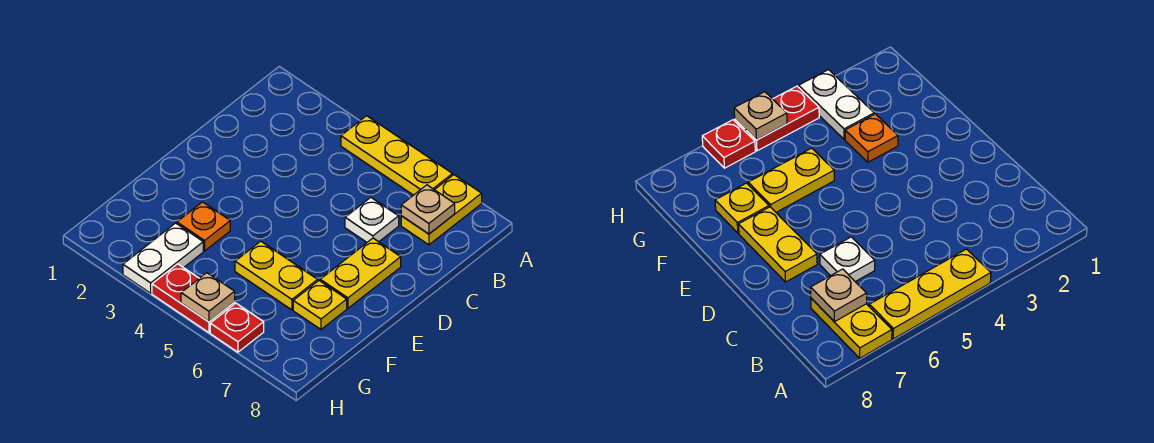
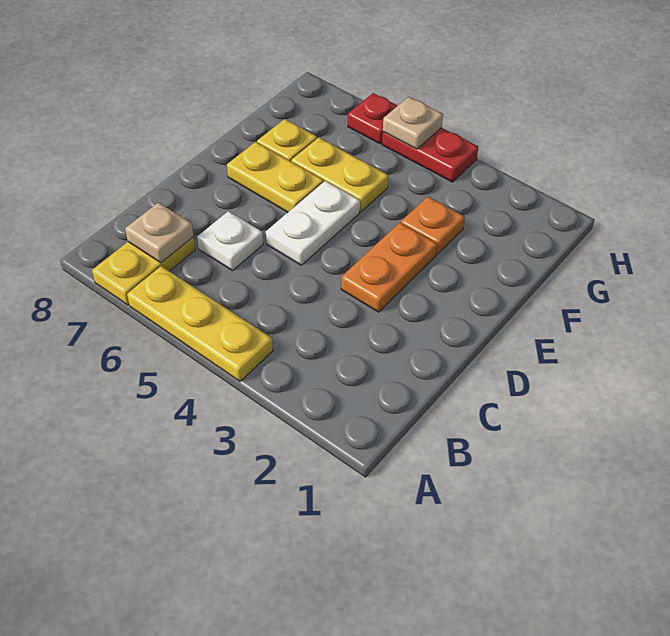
none -> orange 1x2 plate [341,223,437,312]
yellow 1x2 plate [320,238,401,308] -> yellow 1x2 plate turned to [227,142,324,212]
white 1x2 plate [123,223,203,293] -> white 1x2 plate moved to [266,181,360,265]

